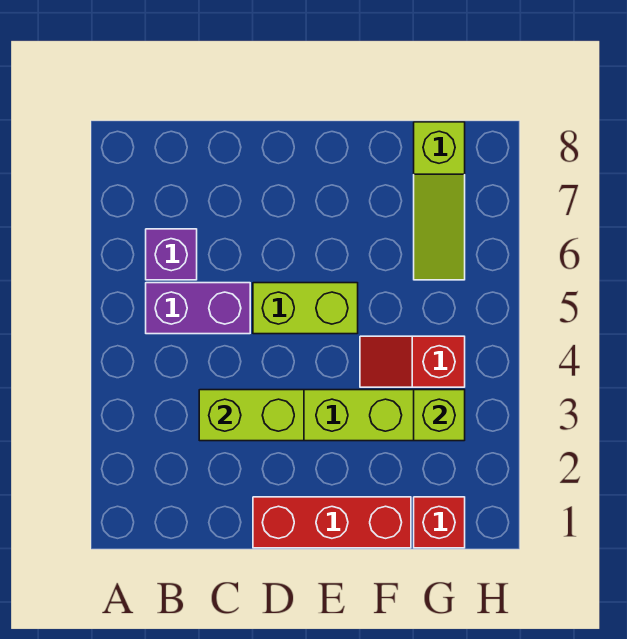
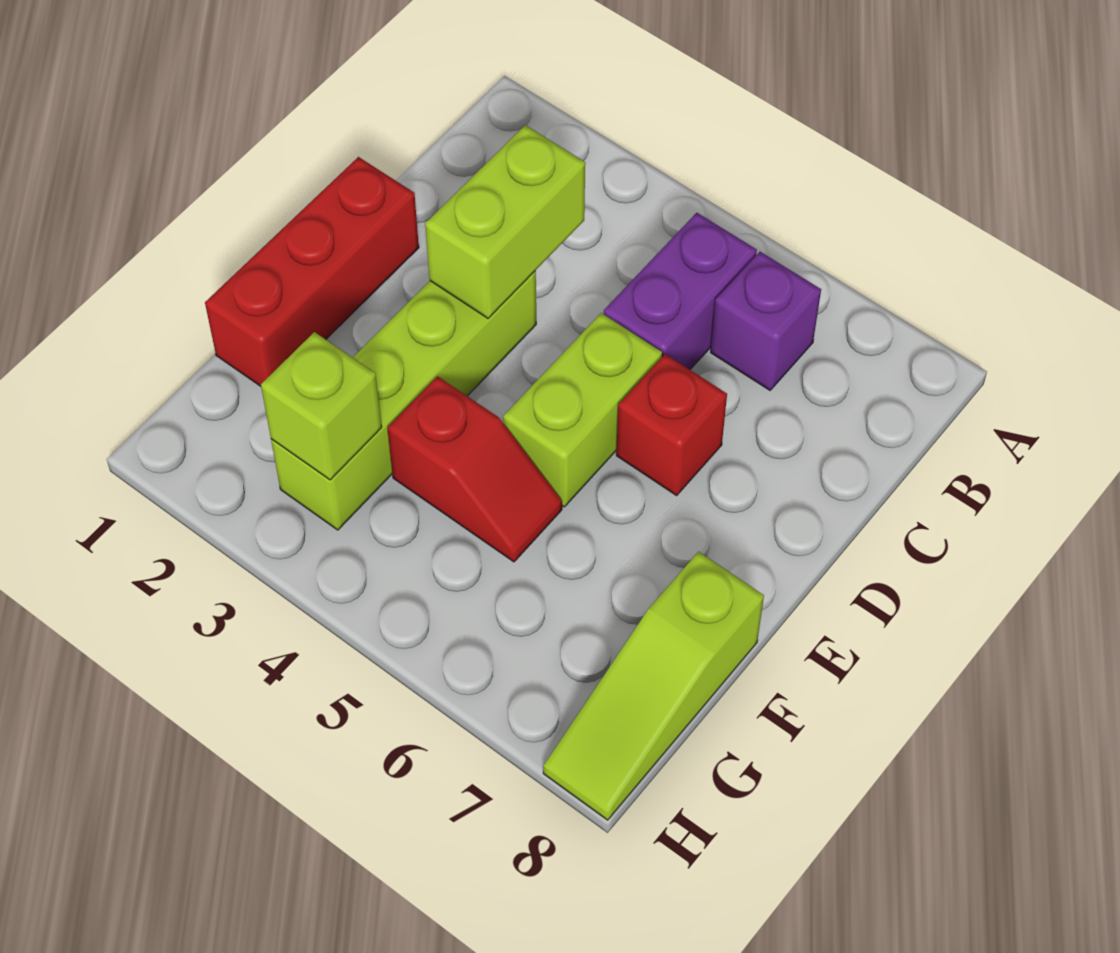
red 1x2 slope [360,336,465,387] -> red 1x2 slope turned to [387,376,562,562]
red 1x1 brick [414,497,465,548] -> red 1x1 brick moved to [616,354,727,496]
lime 1x3 slope [414,122,465,280] -> lime 1x3 slope turned to [543,552,764,820]

